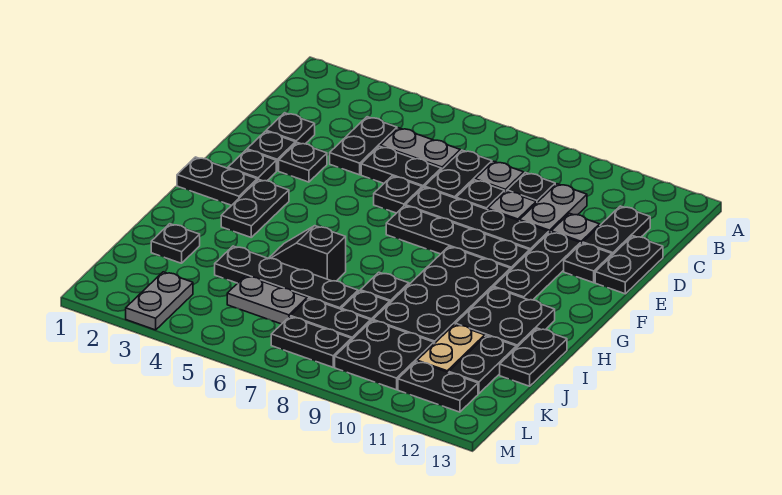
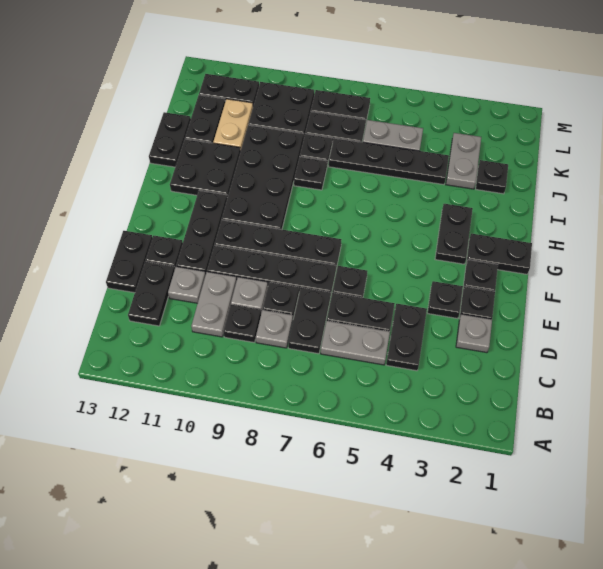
black 1x1 plate [266,113,315,144] -> grey 1x1 plate [456,314,492,353]
black 1x2 slope [268,226,346,281] -> none
grey 1x2 plate [126,272,193,330] -> grey 1x2 plate moved to [446,133,481,189]

